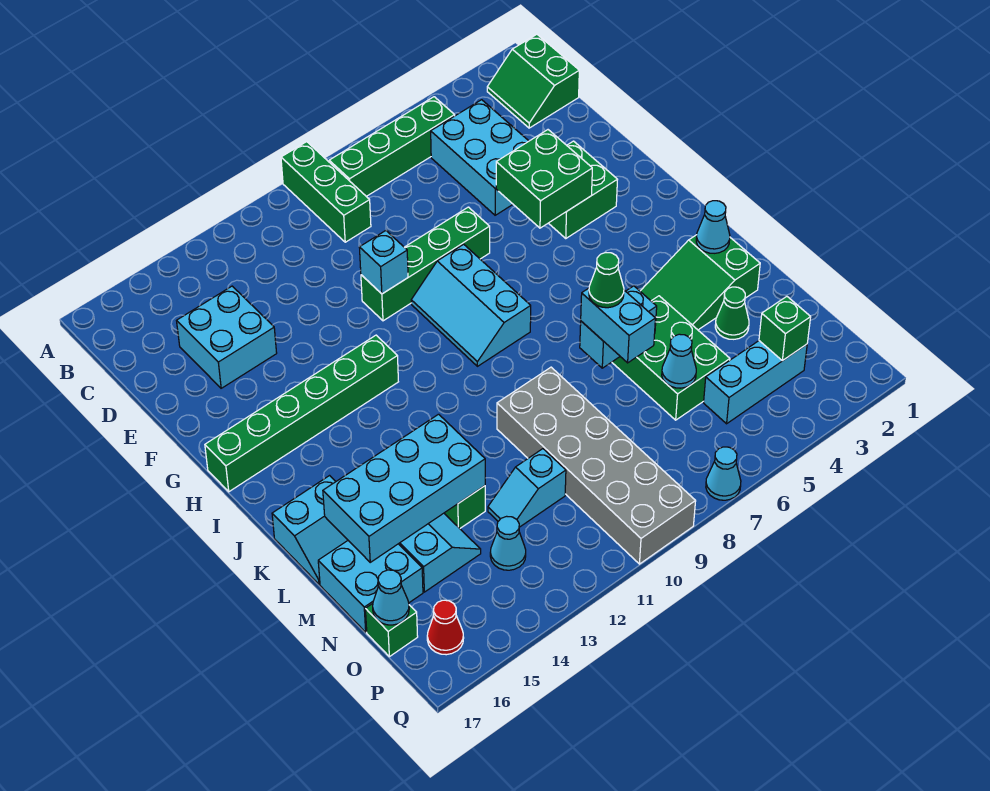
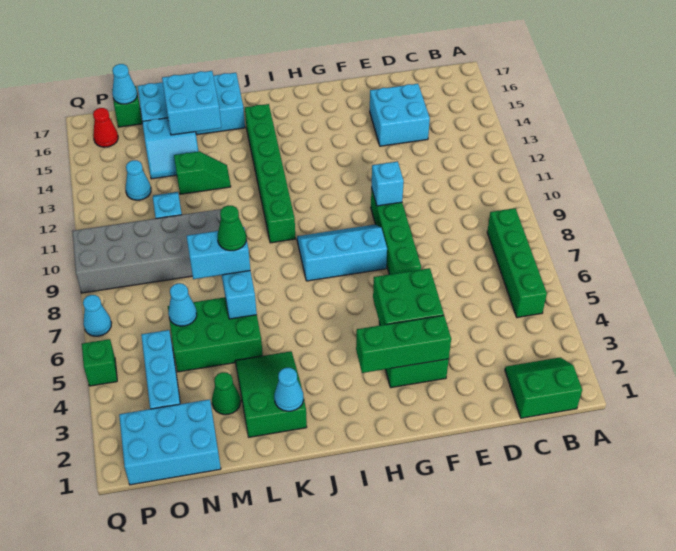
green 1x3 brick [281,142,371,242] -> green 1x3 brick moved to [356,315,451,373]
cyan 2x3 brick [431,100,529,215] -> cyan 2x3 brick moved to [119,399,221,485]
green 1x6 brick [205,335,398,492] -> green 1x6 brick moved to [245,104,295,243]
cyan 2x4 brick [323,414,485,562] -> cyan 2x2 brick [162,71,221,135]
green 1x1 brick [759,296,811,361] -> green 1x1 brick moved to [82,339,117,386]

